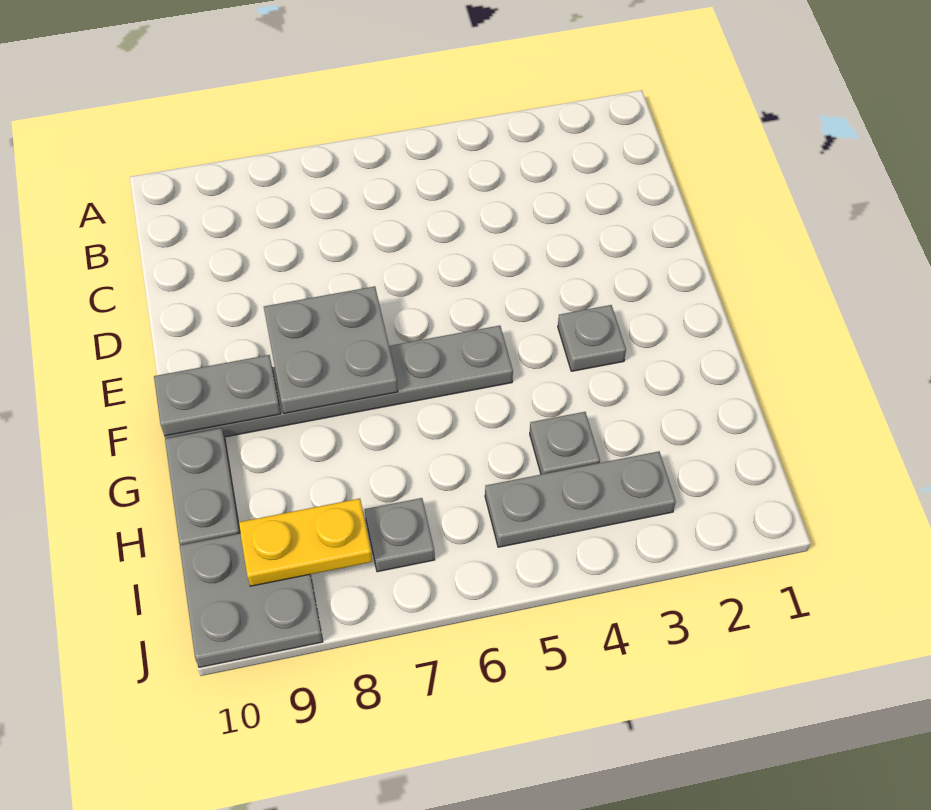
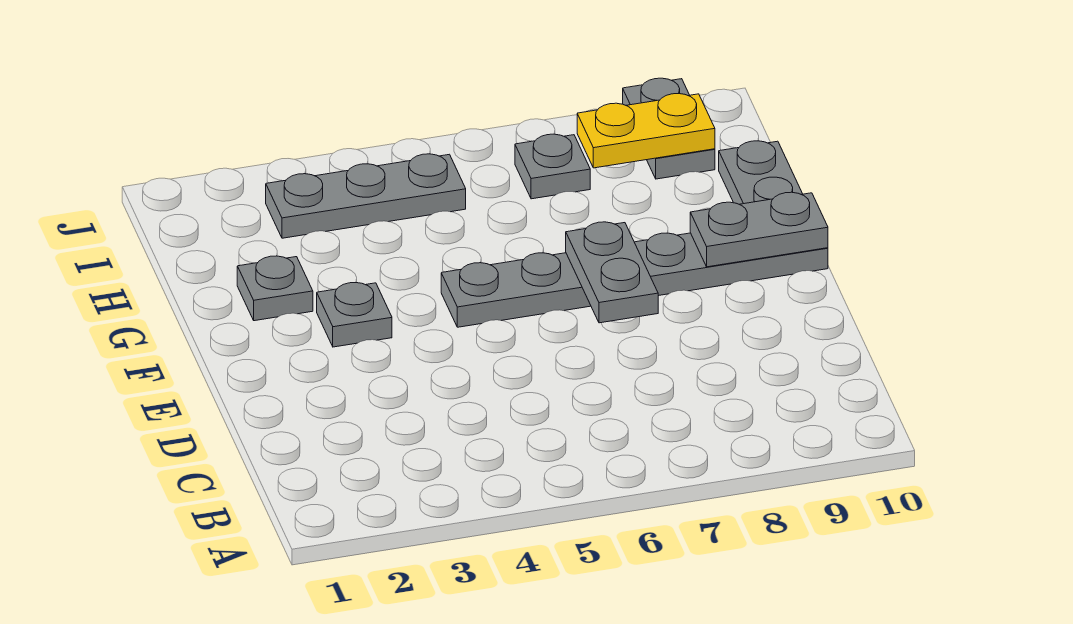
grey 2x2 plate [264,286,398,413] -> grey 1x2 plate [566,222,658,323]
grey 1x1 plate [530,412,600,474] -> grey 1x1 plate moved to [237,256,313,321]
grey 2x2 plate [180,534,323,667] -> grey 1x2 plate [623,78,715,179]

